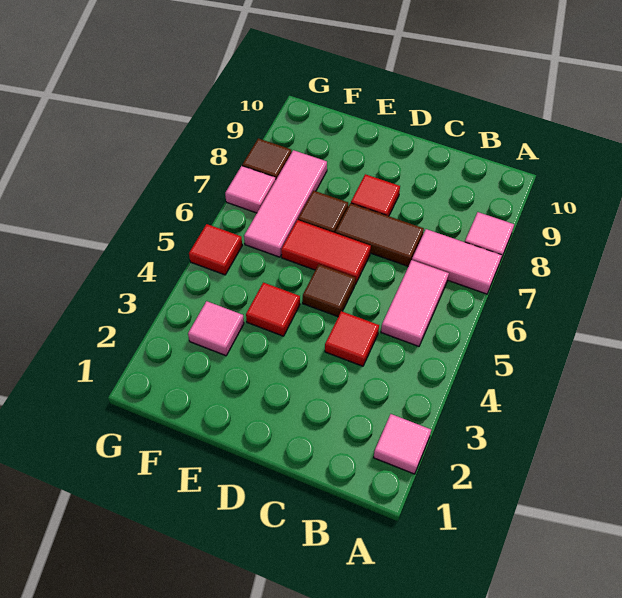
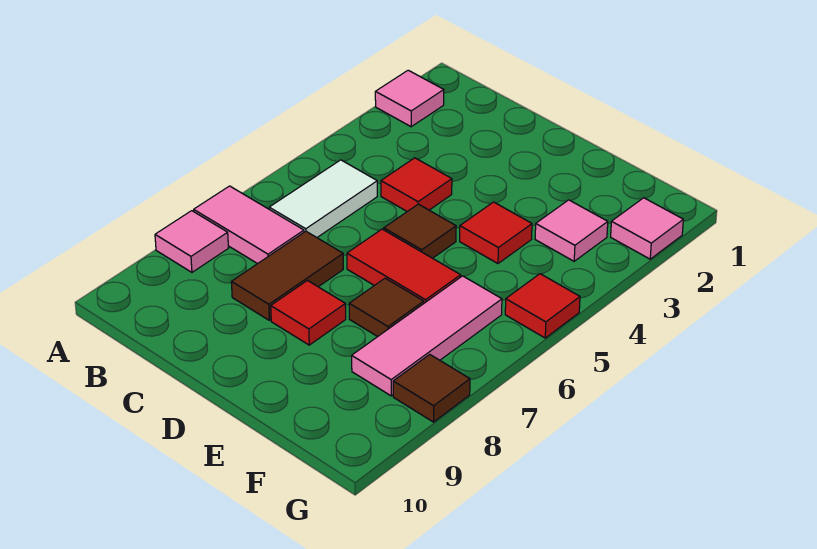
pink 1x2 tile [381,260,449,346] -> white 1x2 tile [269,160,377,237]
brown 1x2 tile [335,203,424,266] -> brown 1x2 tile turned to [231,231,343,320]
pink 1x1 tile [225,166,276,213] -> pink 1x1 tile moved to [611,198,683,259]

